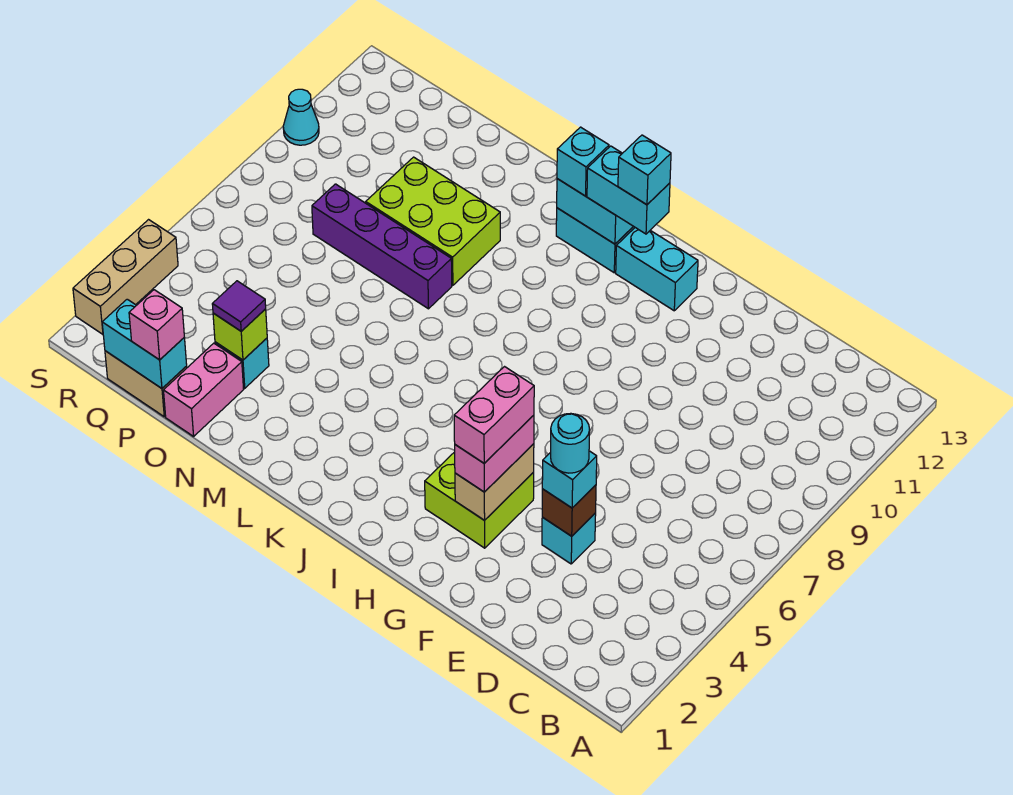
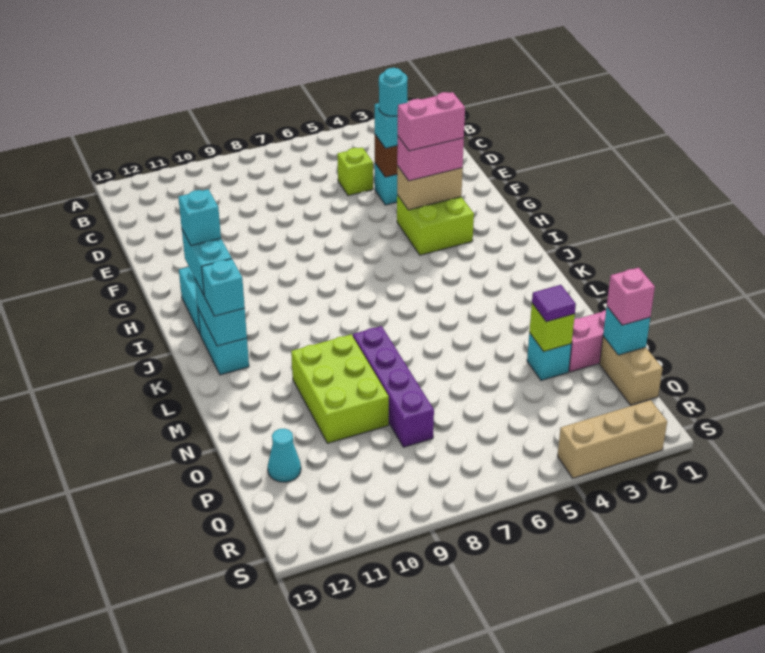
none -> lime 1x1 brick [337,147,373,196]
cyan 1x2 brick [102,299,187,388] -> cyan 1x1 brick [603,307,650,355]
cyan 1x1 cone [283,89,319,145] -> cyan 1x1 cone moved to [268,429,301,482]

